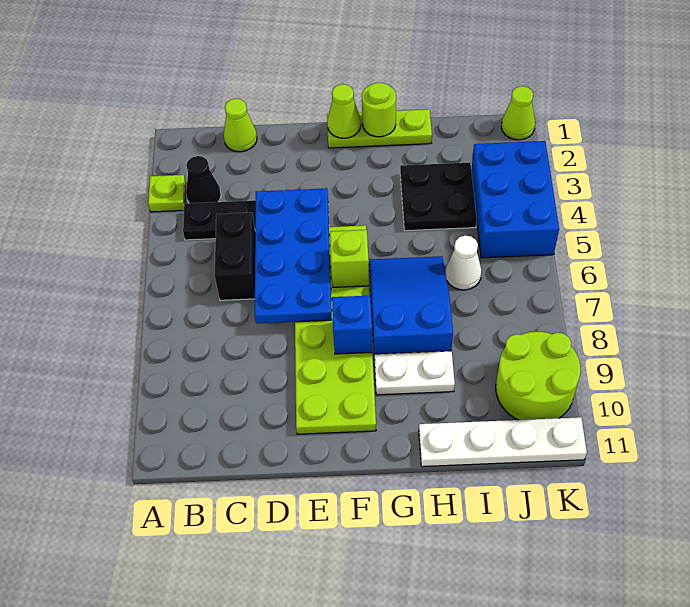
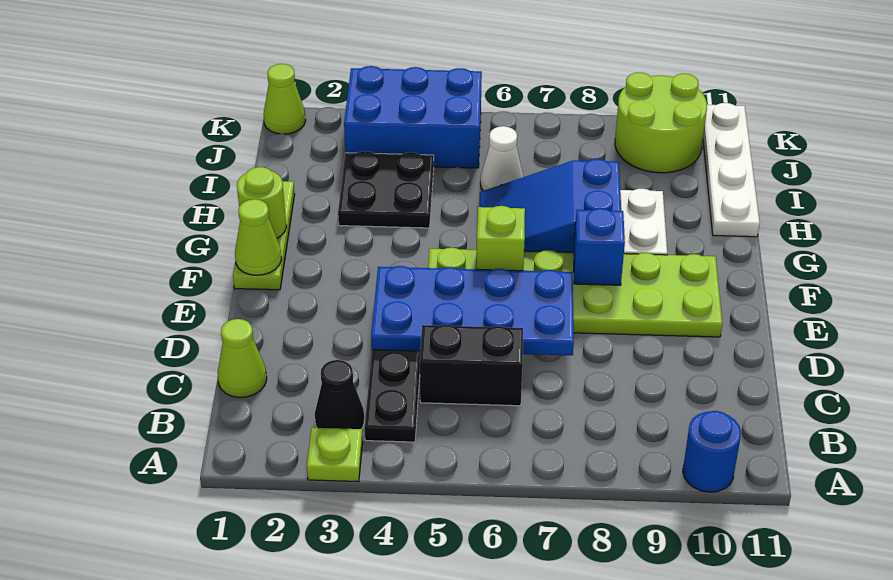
none -> blue 1x1 round brick [683,411,741,492]

